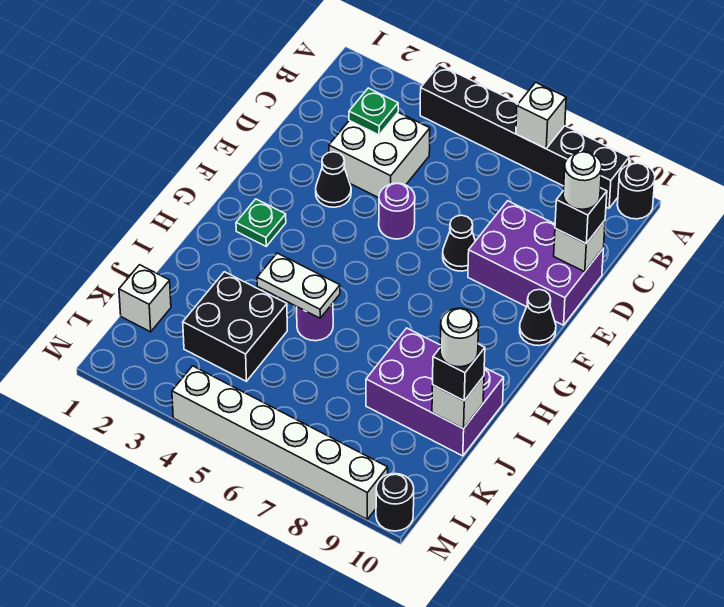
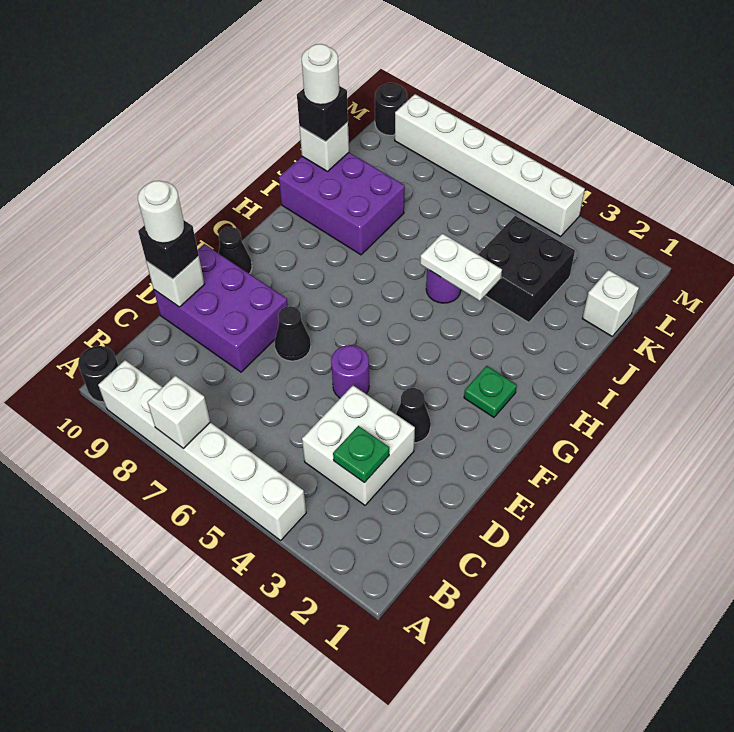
black 1x6 brick [420,65,629,208] -> white 1x6 brick [98,360,306,540]

